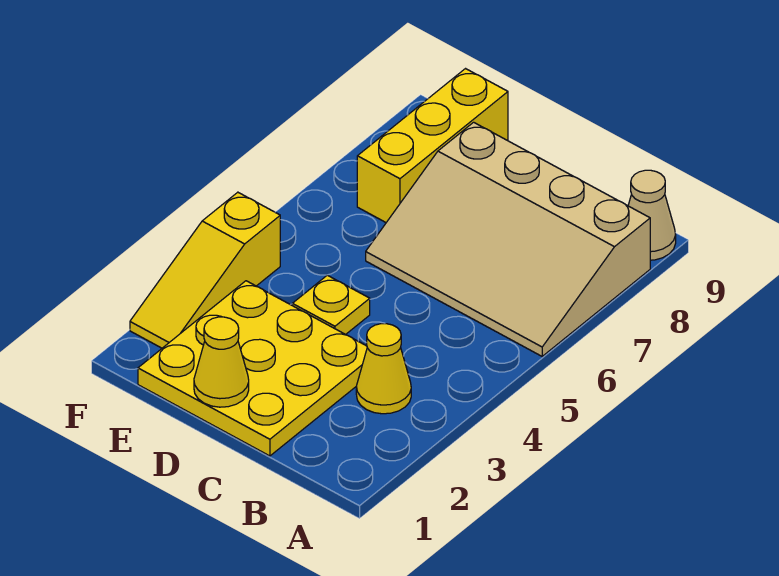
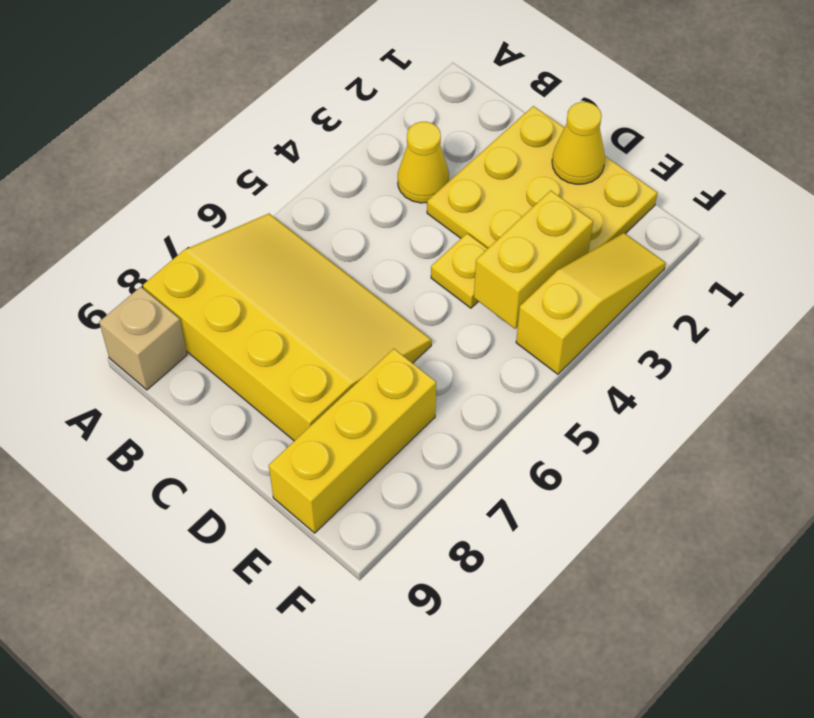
tan 3x4 slope [366,122,650,356] -> yellow 3x4 slope [143,214,431,441]
tan 1x1 cone [628,170,676,260] -> tan 1x1 brick [99,287,187,390]
none -> yellow 1x2 brick [474,191,593,329]

